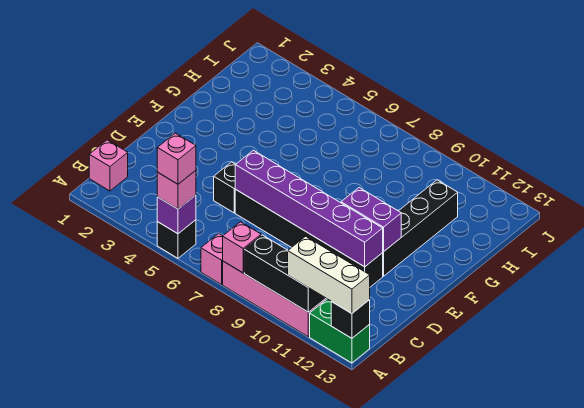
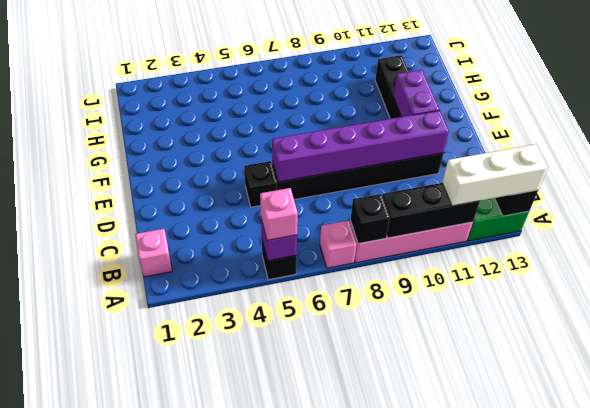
pink 1x1 brick [157,133,196,184] -> none
pink 1x1 brick [223,222,261,273] -> black 1x1 brick [350,194,390,244]
purple 1x2 brick [341,188,401,252] -> purple 1x2 brick turned to [393,70,440,117]

